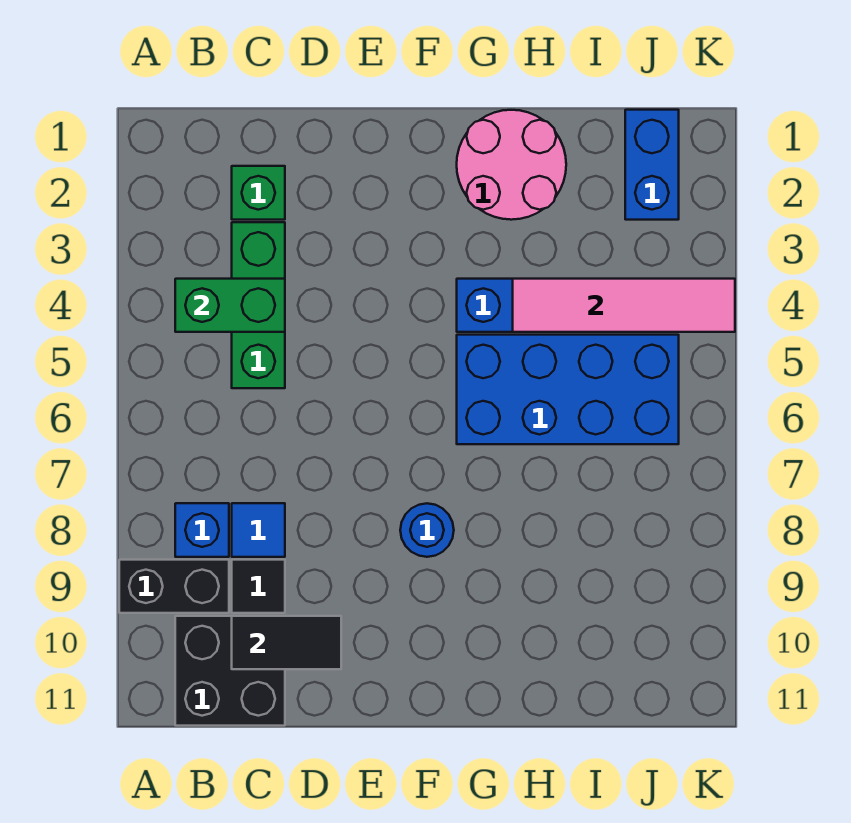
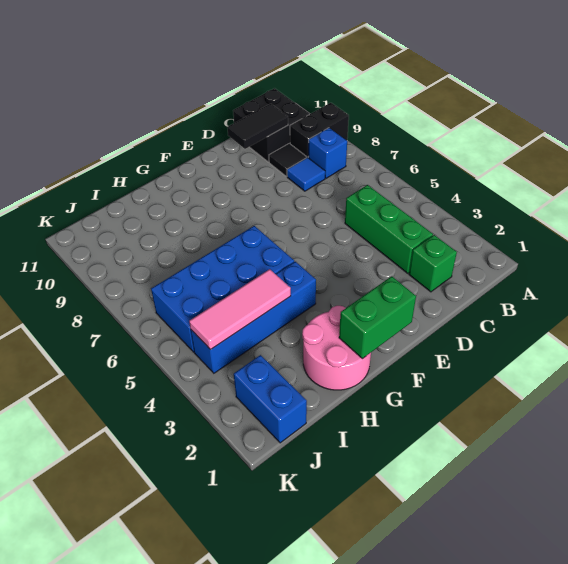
green 1x2 brick [175,279,285,332] -> green 1x2 brick moved to [339,276,416,359]
blue 1x1 round brick [400,503,454,557] -> none
pink 1x4 tile [513,279,735,332] -> pink 1x3 tile [189,269,291,349]

